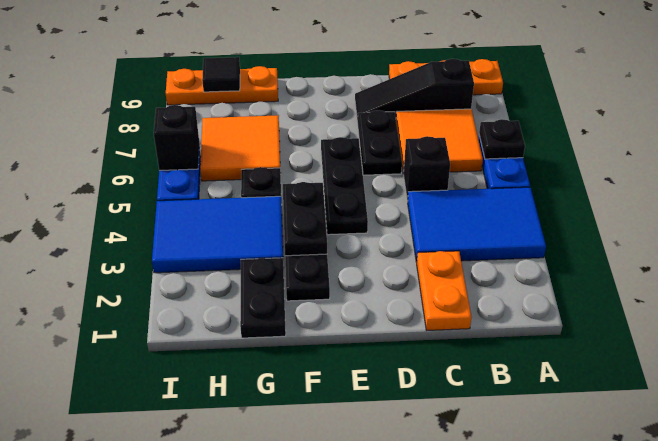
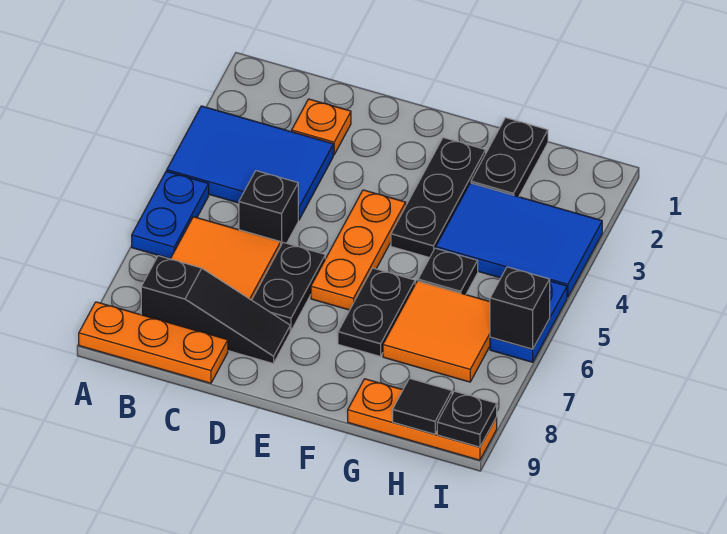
black 1x1 plate [479,119,525,159] -> black 1x1 plate moved to [437,391,497,447]
orange 1x2 plate [417,251,472,330] -> orange 1x1 plate [292,99,351,155]
black 1x3 plate [321,137,368,235] -> orange 1x3 plate [311,190,406,310]
black 1x2 plate [283,182,327,256] -> black 1x2 plate moved to [338,268,415,356]

